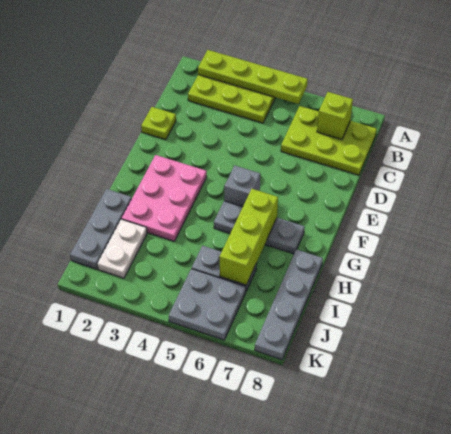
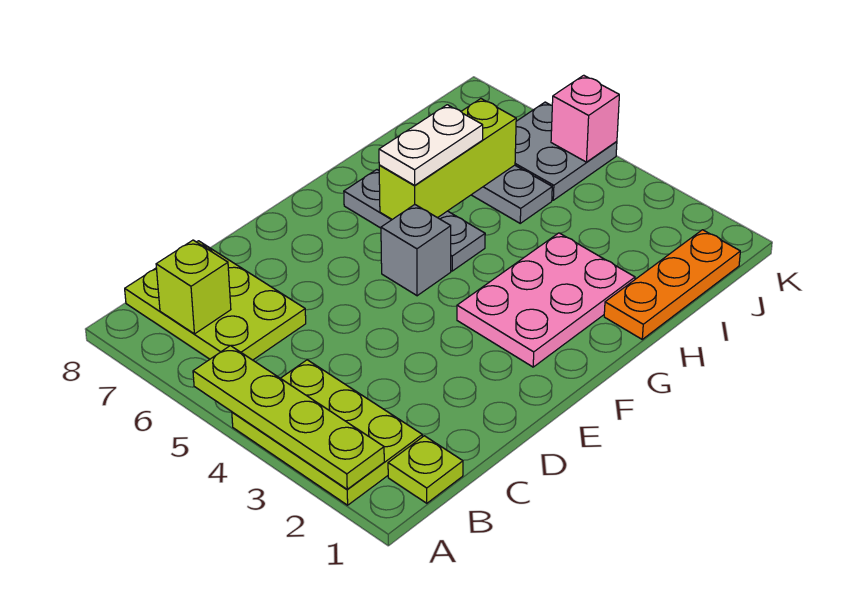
lime 1x1 plate [141,107,176,140] -> lime 1x1 plate moved to [388,436,463,503]
grey 1x3 plate [70,189,132,269] -> orange 1x3 plate [604,230,740,339]
grey 1x4 plate [255,249,323,360] -> none
white 1x2 plate [97,219,147,278] -> white 1x2 plate moved to [379,105,483,186]
none -> pink 1x1 brick [551,75,619,162]

